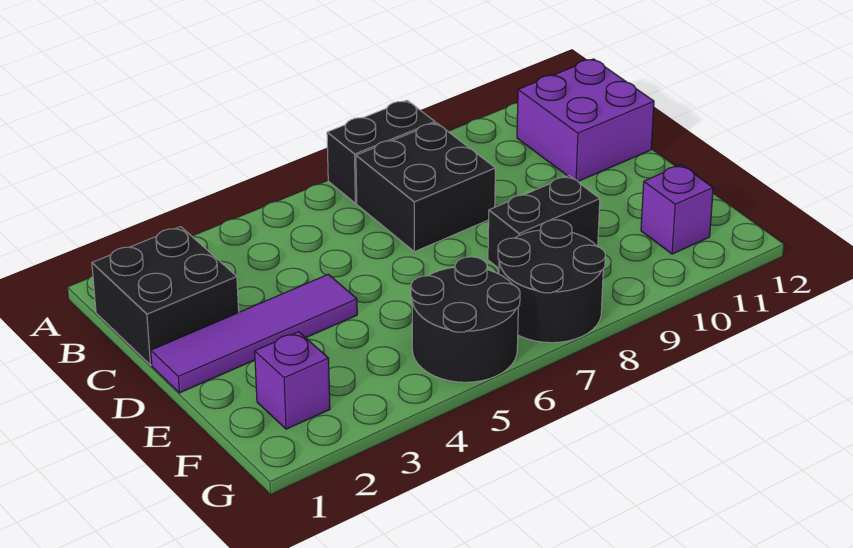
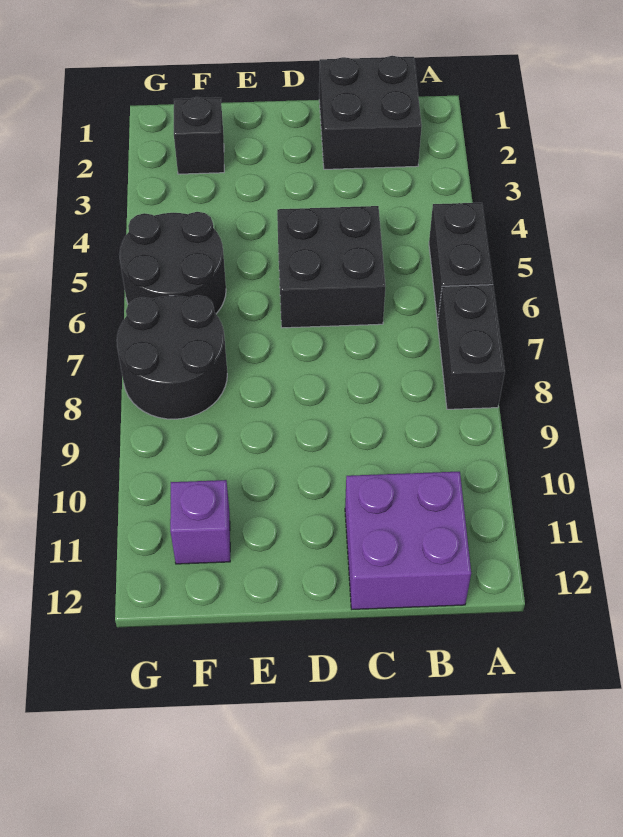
black 2x2 brick [356,123,495,252] -> black 2x2 brick moved to [277,206,386,328]
purple 1x4 tile [151,274,357,393] -> none
black 1x2 brick [488,176,600,268] -> black 1x2 brick moved to [429,203,493,322]
purple 1x1 brick [255,332,330,429] -> black 1x1 brick [174,97,224,174]

